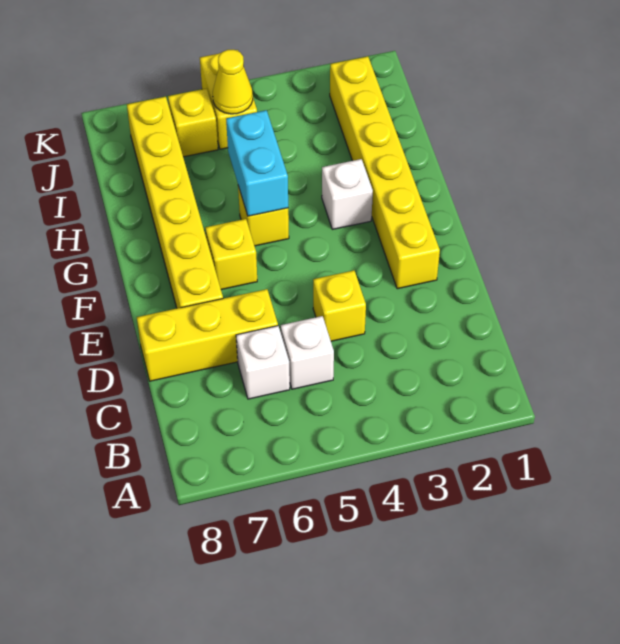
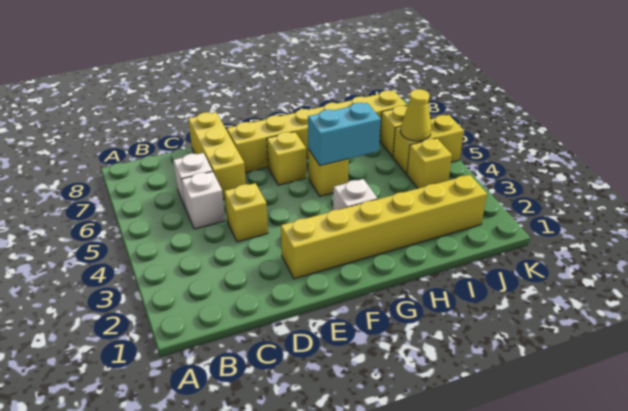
none -> yellow 1x1 brick [407,138,452,188]

